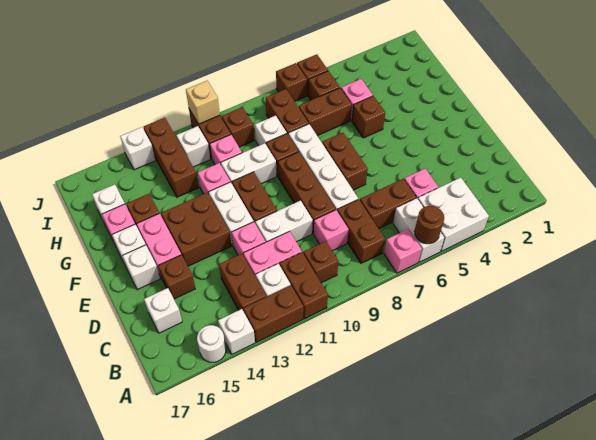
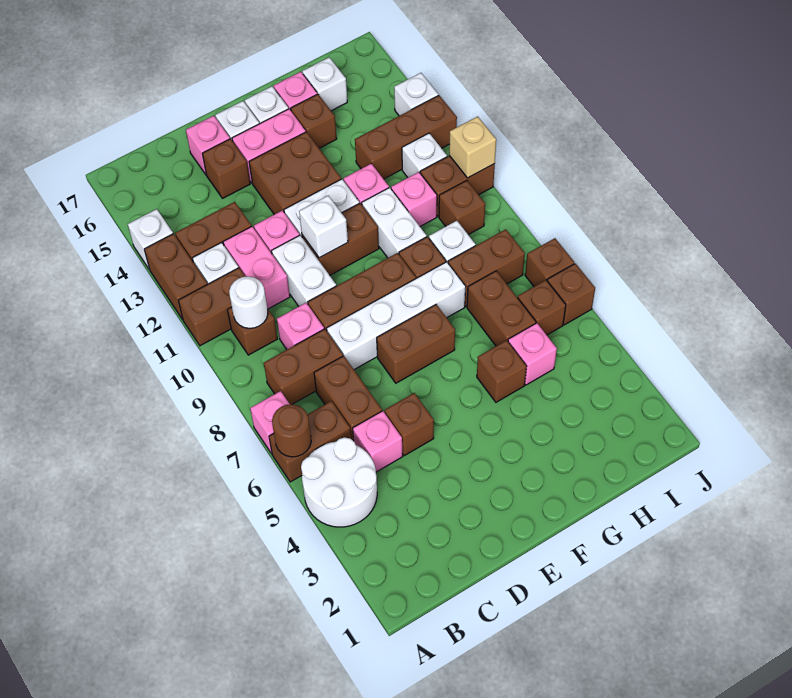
white 2x2 brick [418,178,489,251] -> white 2x2 round brick [301,437,377,527]
white 1x2 brick [393,198,444,262] -> brown 1x2 brick [269,401,351,482]
white 1x1 round brick [197,325,226,362] -> white 1x1 round brick moved to [229,276,268,328]
white 1x1 brick [144,288,182,333] -> white 1x1 brick moved to [299,196,348,258]
none -> brown 1x1 brick [385,393,434,456]
none -> pink 1x1 brick [186,116,230,175]

